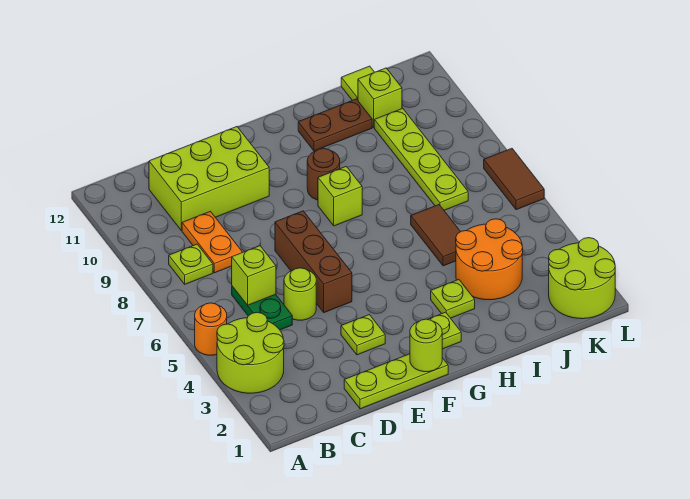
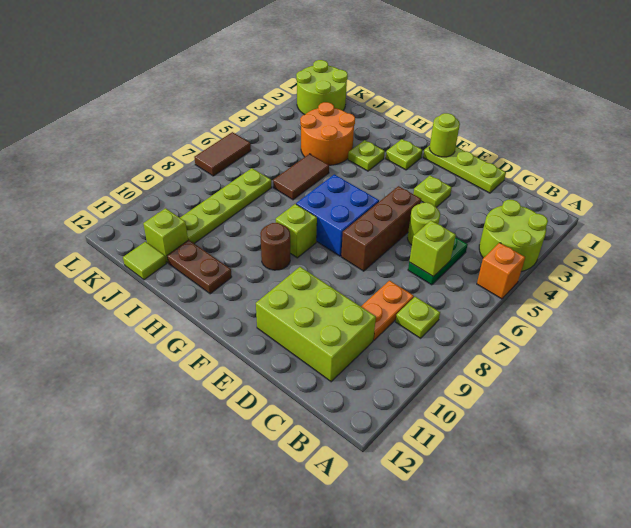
orange 1x1 round brick [195,303,227,355] -> orange 1x1 brick [477,243,525,299]
none -> blue 2x2 brick [296,174,379,256]

